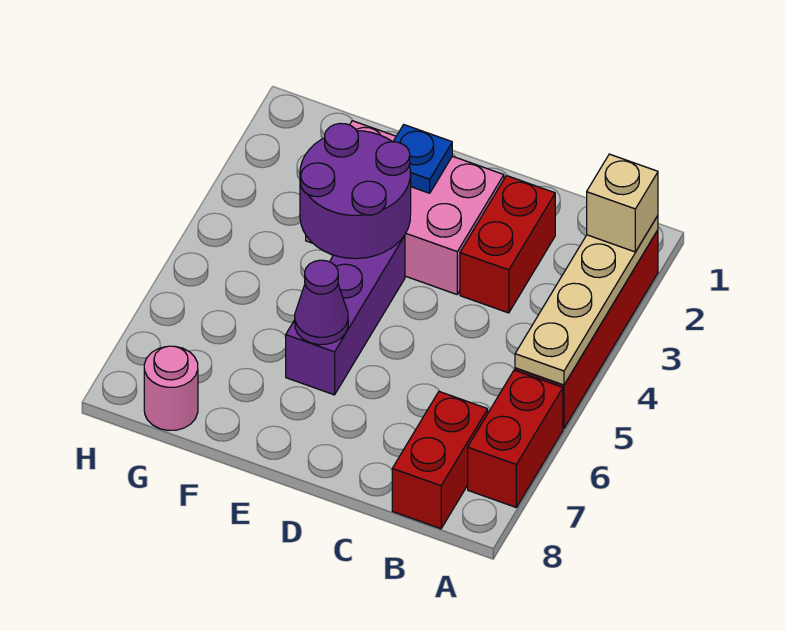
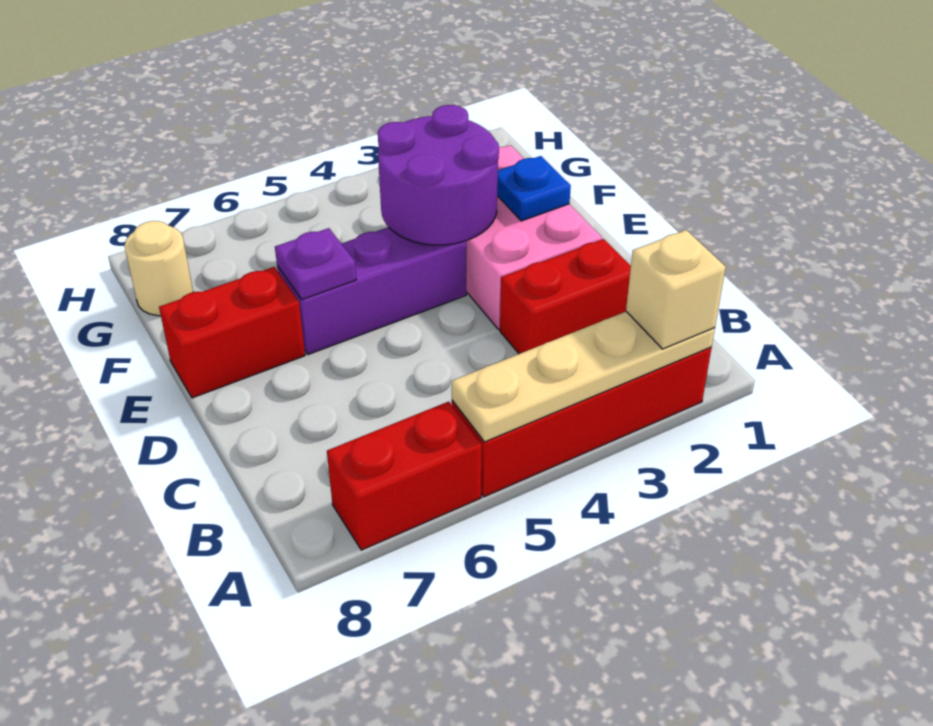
red 1x2 brick [392,391,488,529] -> red 1x2 brick moved to [159,267,305,398]
purple 1x1 cone [295,260,348,345] -> purple 1x1 plate [275,228,356,299]
pink 1x1 round brick [144,346,198,431] -> tan 1x1 round brick [124,221,193,316]

